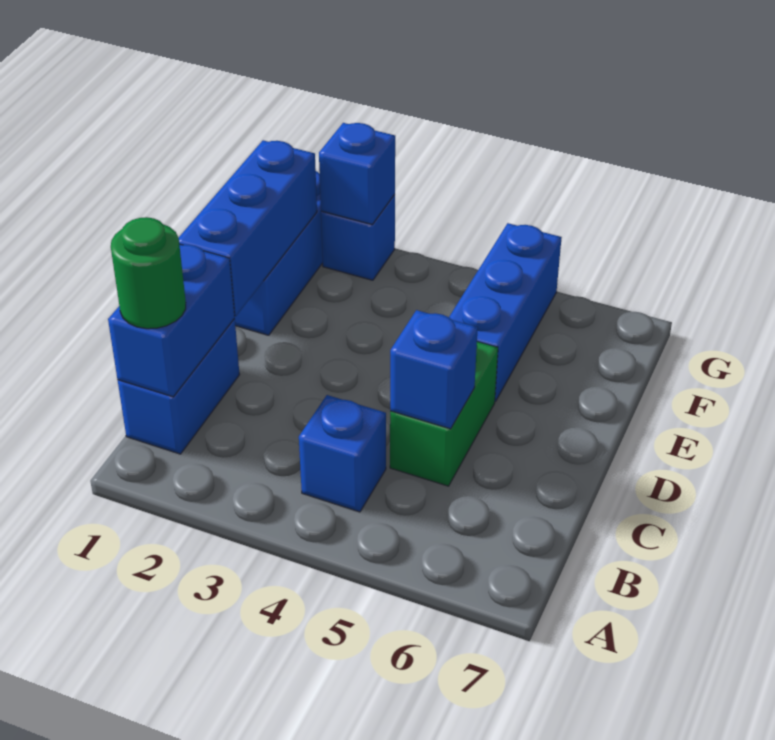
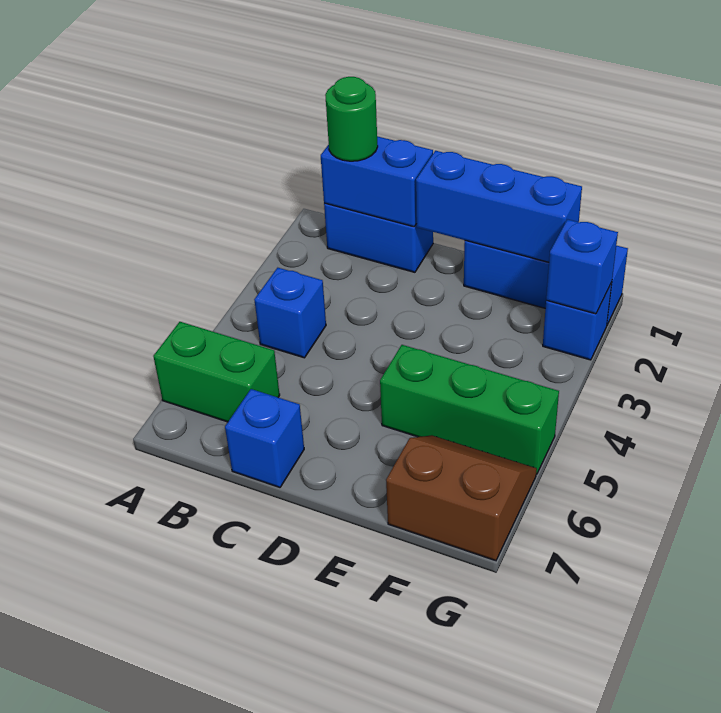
green 1x2 brick [390,341,498,486] -> green 1x2 brick moved to [153,322,280,422]
blue 1x1 brick [390,310,478,429] -> blue 1x1 brick moved to [225,389,304,487]
blue 1x3 brick [449,223,562,402] -> green 1x3 brick [380,345,559,474]
none -> brown 2x2 slope [386,435,537,561]

